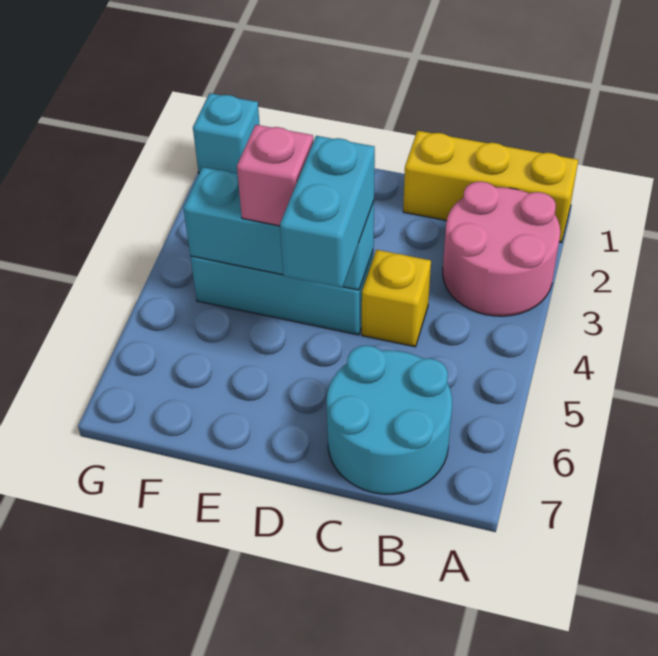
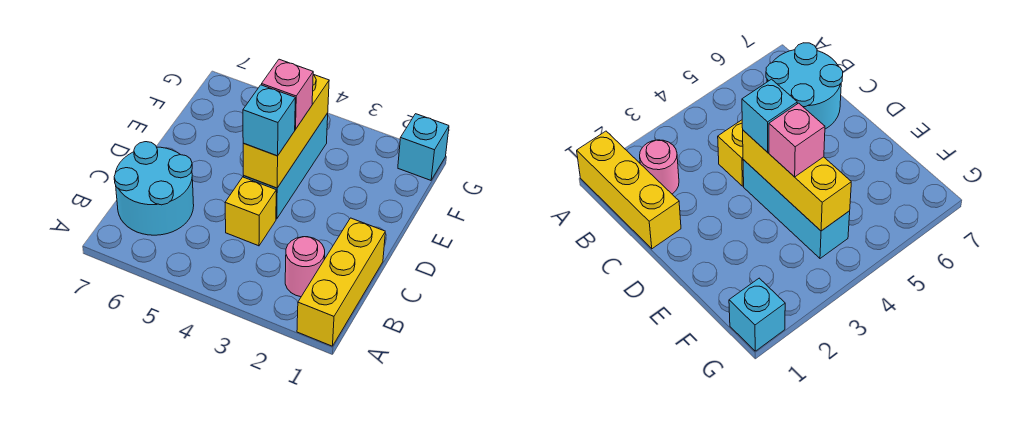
pink 2x2 round brick [443,182,560,316] -> pink 1x1 round brick [285,237,325,297]
cyan 1x3 brick [183,167,374,290] -> yellow 1x3 brick [243,74,329,188]
cyan 1x2 brick [280,136,375,288] -> cyan 1x1 brick [243,85,295,156]

